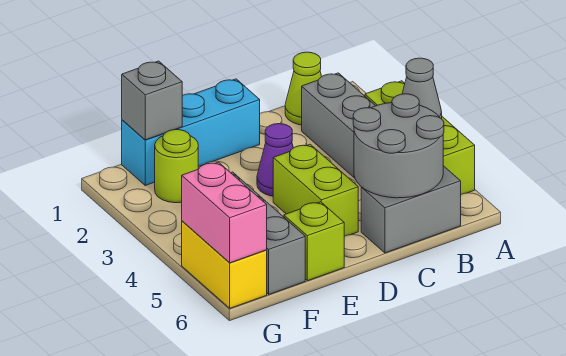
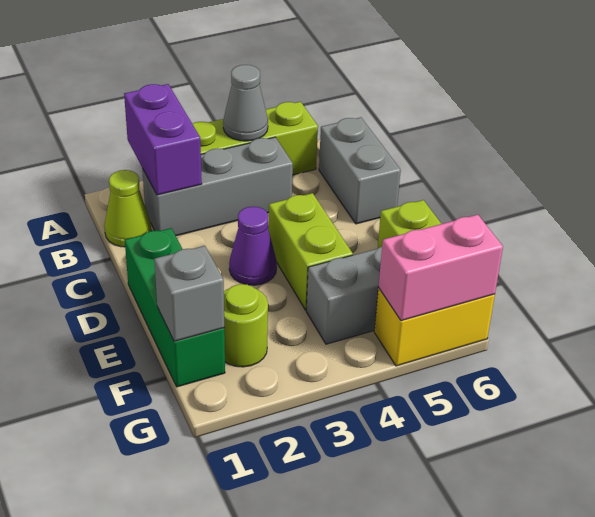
none -> purple 1x2 brick [124,84,202,195]
grey 2x2 round brick [353,94,444,198] -> none
cyan 1x3 brick [122,79,260,185] -> green 1x3 brick [125,228,225,387]
lime 1x2 brick [273,144,358,236] -> lime 1x2 brick turned to [268,193,353,310]

